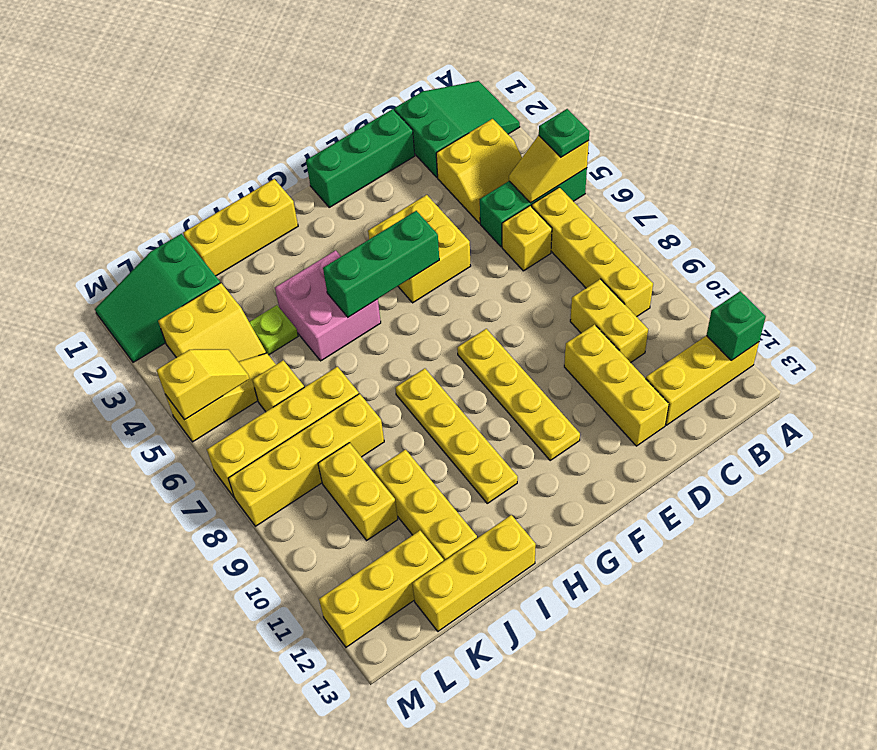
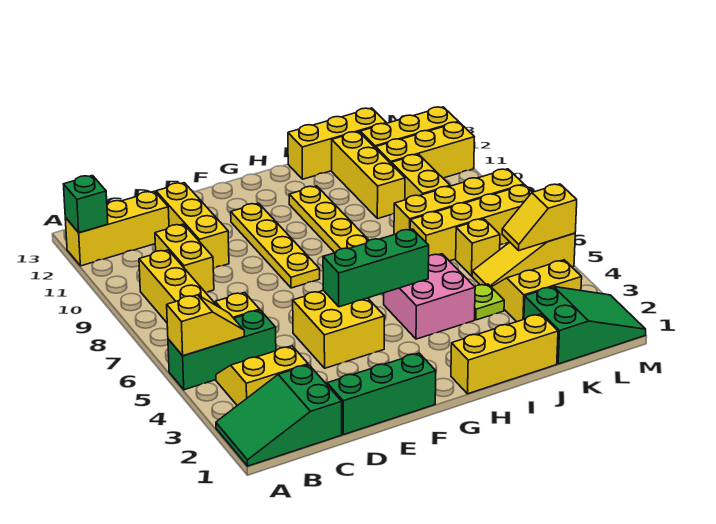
green 1x1 plate [539,109,589,157] -> none
none -> yellow 1x3 brick [376,122,474,178]

